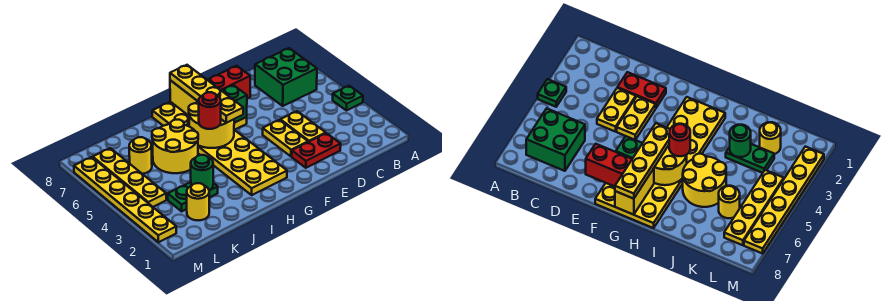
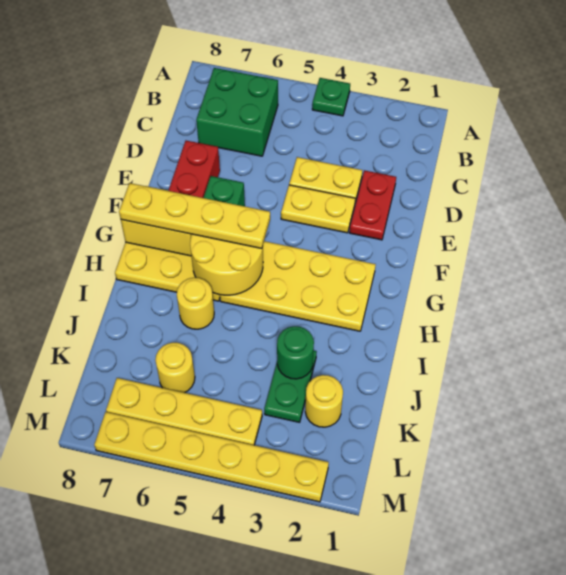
red 1x1 round brick [199,92,221,129] -> none
yellow 2x2 round brick [152,120,198,173] -> yellow 1x1 round brick [177,278,214,329]

